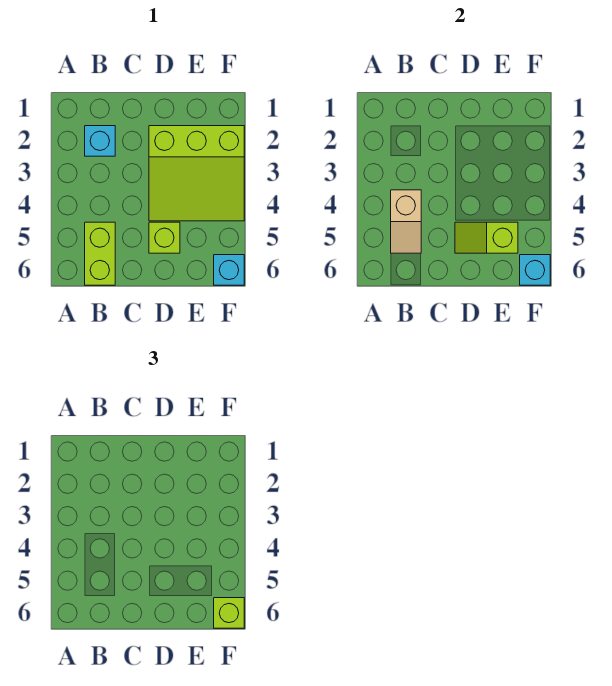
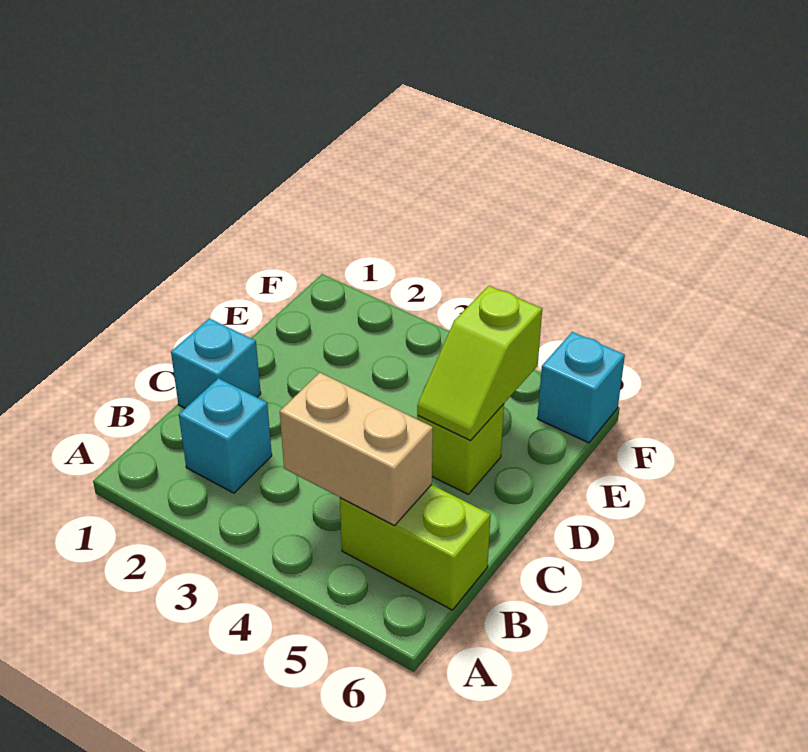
tan 1x2 slope [391,190,421,253] -> tan 1x2 brick [280,373,433,526]
lime 3x3 slope [149,126,244,221] -> none
cyan 1x1 brick [520,255,550,285] -> cyan 1x1 brick moved to [171,318,261,408]
lime 1x1 brick [214,598,244,628] -> none

